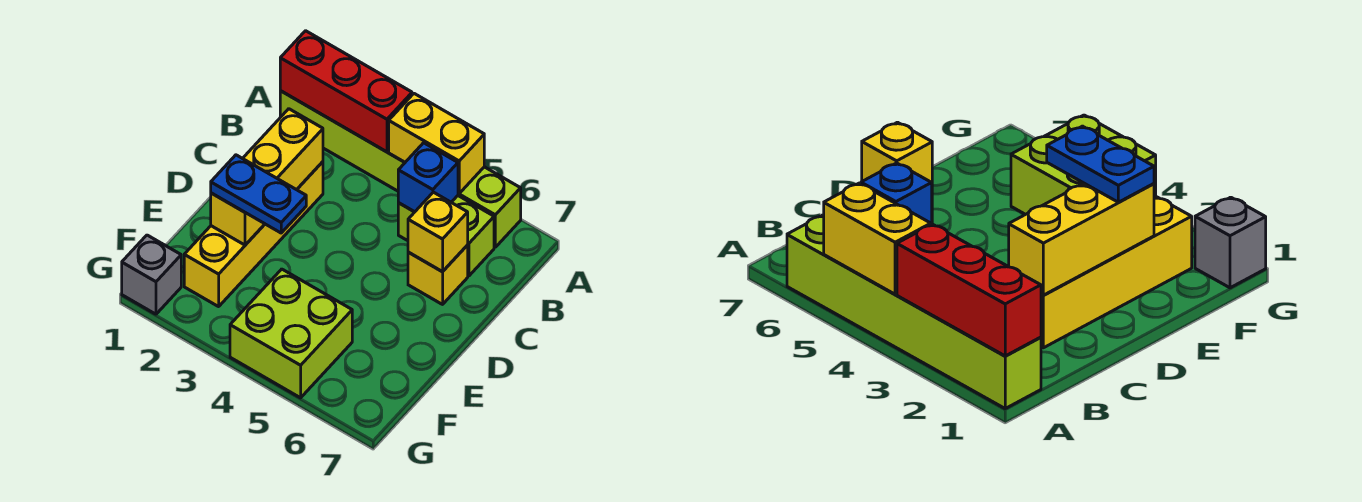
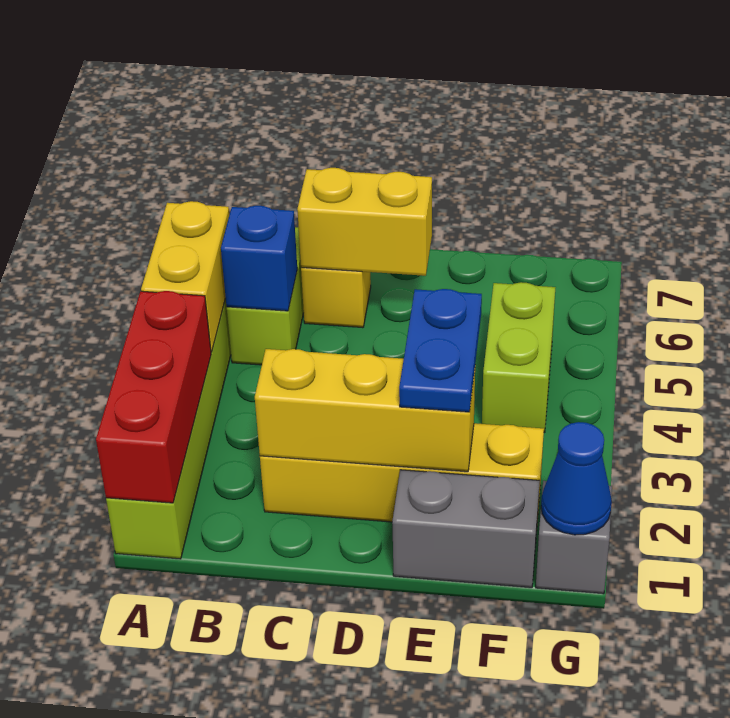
yellow 1x1 brick [408,192,468,272] -> yellow 1x2 brick [297,168,432,276]
none -> grey 1x2 brick [392,470,540,588]
lime 2x2 brick [230,269,352,398] -> lime 1x2 brick [482,282,556,432]
none -> blue 1x1 cone [541,422,612,535]

